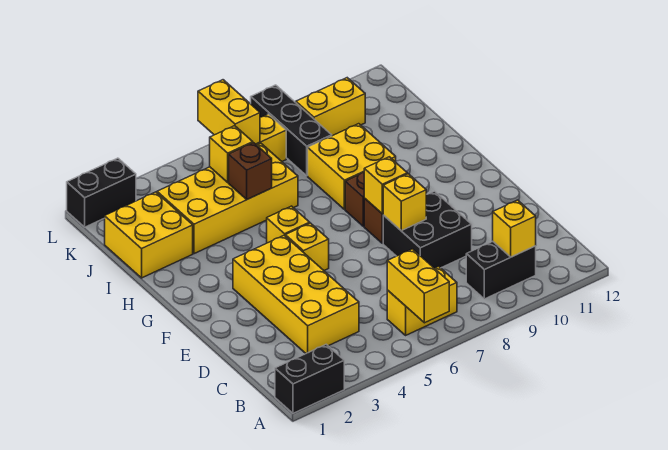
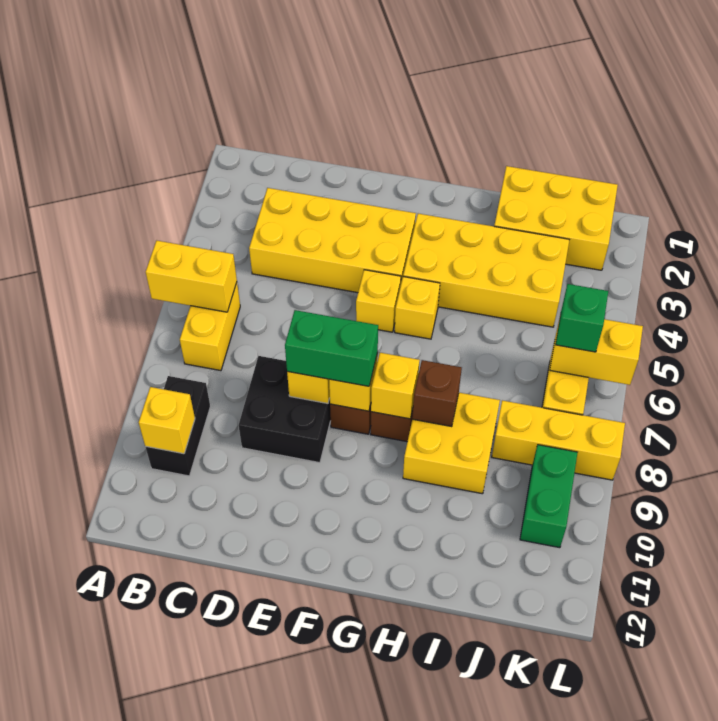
black 1x2 brick [275,344,344,413] -> none
none -> green 1x2 brick [285,310,378,386]
yellow 2x2 brick [105,192,193,278] -> yellow 2x3 brick [494,166,618,270]
yellow 2x4 brick [157,143,298,254] -> yellow 2x4 brick turned to [403,214,569,327]
brown 1x1 brick [229,143,272,199] -> brown 1x1 brick moved to [412,360,462,427]
yellow 1x1 brick [210,126,253,182] -> yellow 1x1 brick moved to [371,353,420,419]
black 1x3 brick [251,85,332,176] -> yellow 1x3 brick [492,400,625,480]
none -> green 1x1 brick [556,284,608,352]
yellow 1x2 brick [296,78,365,136] -> green 1x2 brick [520,445,578,548]
black 1x2 brick [67,158,136,227] -> none

